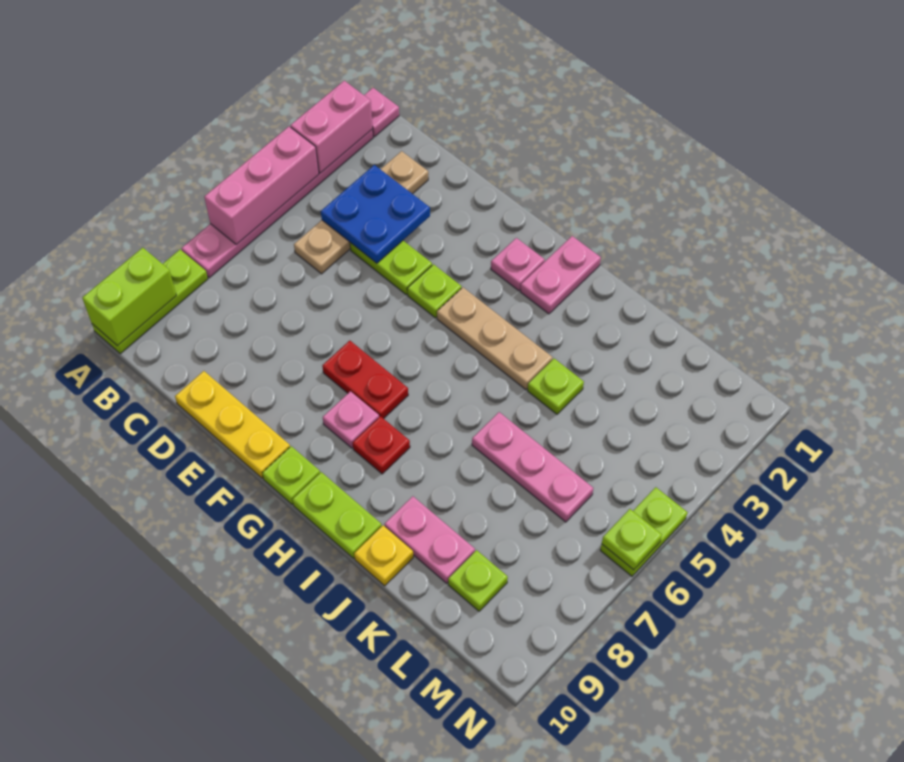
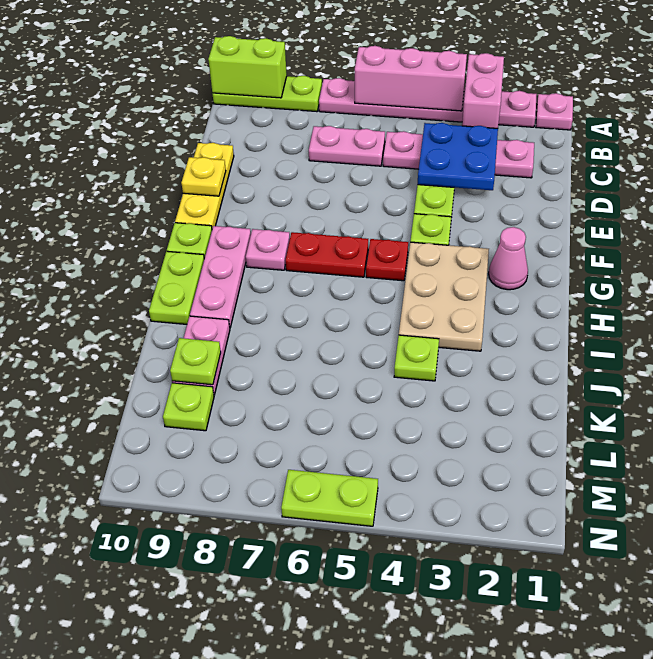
pink 1x2 brick [290,81,373,173] -> pink 1x2 brick turned to [462,53,504,128]
tan 1x4 plate [294,151,428,274] -> pink 1x4 plate [383,131,534,178]
red 1x2 plate [322,341,408,419] -> red 1x2 plate turned to [286,232,368,277]
pink 1x1 plate [491,238,545,291] -> pink 1x1 cone [489,227,528,290]
tan 1x3 plate [437,288,553,390] -> tan 2x3 plate [399,242,489,351]
pink 1x2 plate [520,236,601,314] -> pink 1x2 plate moved to [309,126,385,166]
red 1x1 plate [353,416,410,474] -> red 1x1 plate moved to [366,239,408,281]
pink 1x3 plate [472,412,593,522] -> pink 1x3 plate moved to [190,226,251,327]
yellow 1x1 plate [354,526,413,586] -> yellow 1x1 plate moved to [181,157,226,196]
lime 1x1 plate [602,509,662,570] -> lime 1x1 plate moved to [170,338,221,385]

